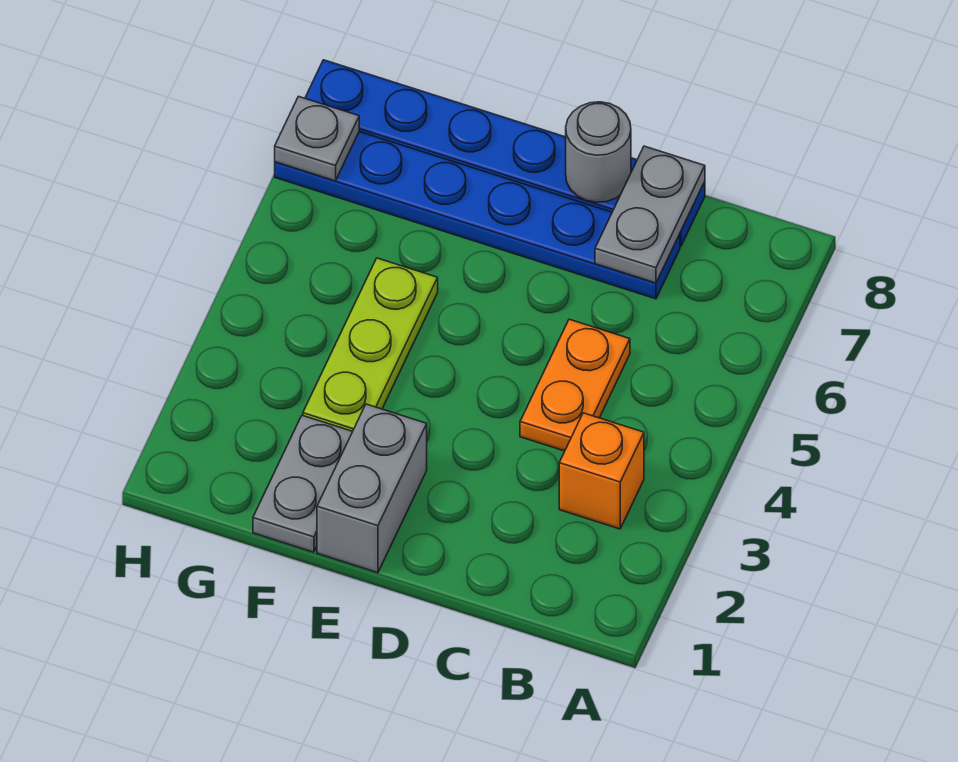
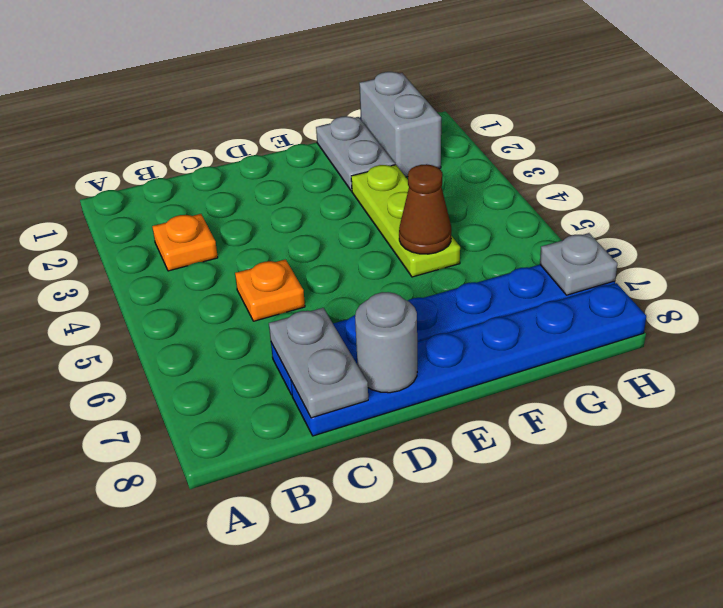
orange 1x1 brick [559,413,644,529] -> orange 1x1 plate [152,214,218,271]
orange 1x2 plate [520,319,630,451] -> orange 1x1 plate [235,259,305,321]
grey 1x2 brick [317,404,427,573] -> grey 1x2 brick moved to [359,72,441,177]
none -> brown 1x1 cone [399,164,451,254]

